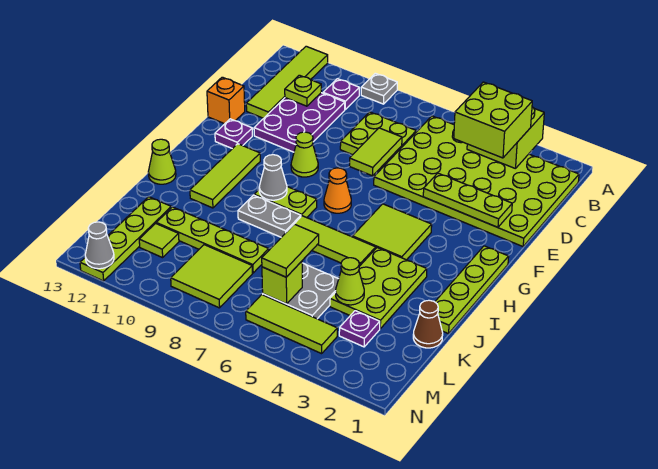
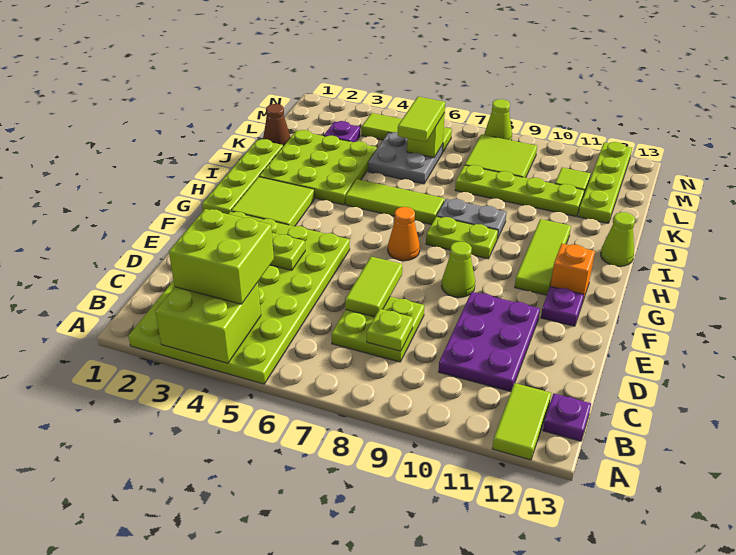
grey 1x1 plate [361,73,397,104] -> none
lime 1x4 tile [246,46,328,118] -> lime 1x2 tile [492,383,551,460]
lime 4x6 plate [374,116,579,247] -> lime 4x6 plate turned to [128,211,350,384]
purple 1x1 plate [323,79,359,109] -> purple 1x1 plate moved to [543,394,591,441]
lime 1x1 plate [285,75,321,106] -> lime 1x1 plate moved to [367,309,413,351]
orange 1x1 brick [207,77,245,124] -> orange 1x1 brick moved to [550,244,595,303]
lime 2x2 tile [353,204,432,260] -> lime 2x2 tile moved to [231,177,315,226]
grey 1x1 cone [259,155,287,200] -> none
lime 2x3 plate [330,248,427,329] -> lime 3x3 plate [259,130,377,205]
lime 1x1 cone [336,258,364,305] -> lime 1x1 cone moved to [484,99,512,140]
grey 1x1 cone [85,222,114,269] -> none

